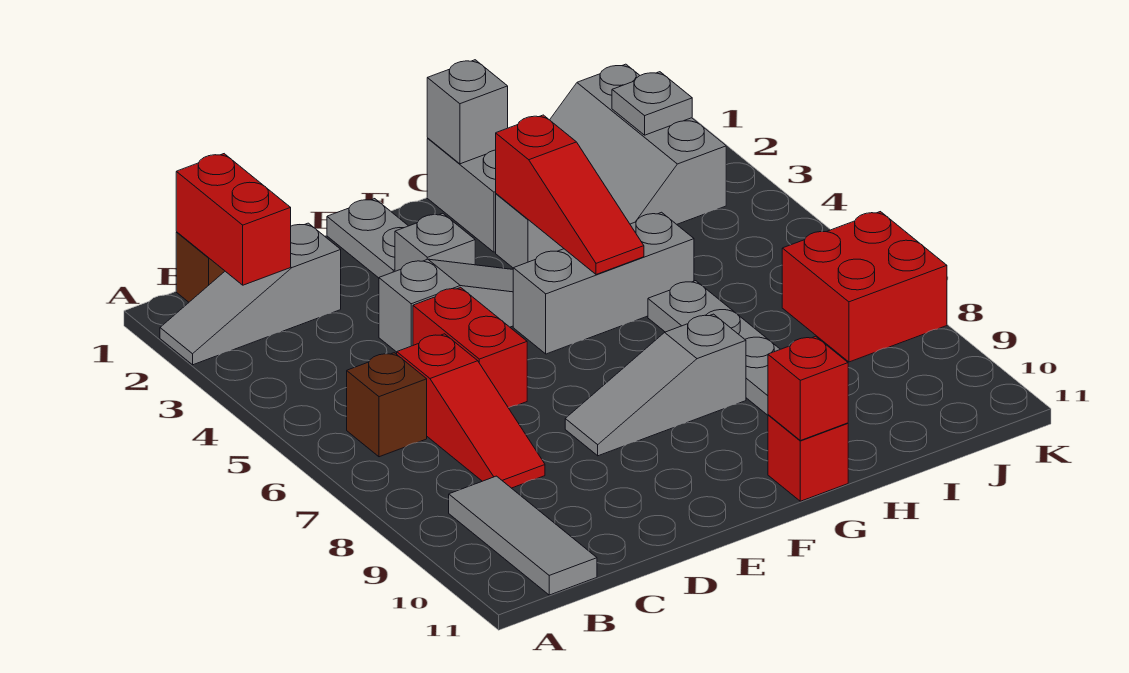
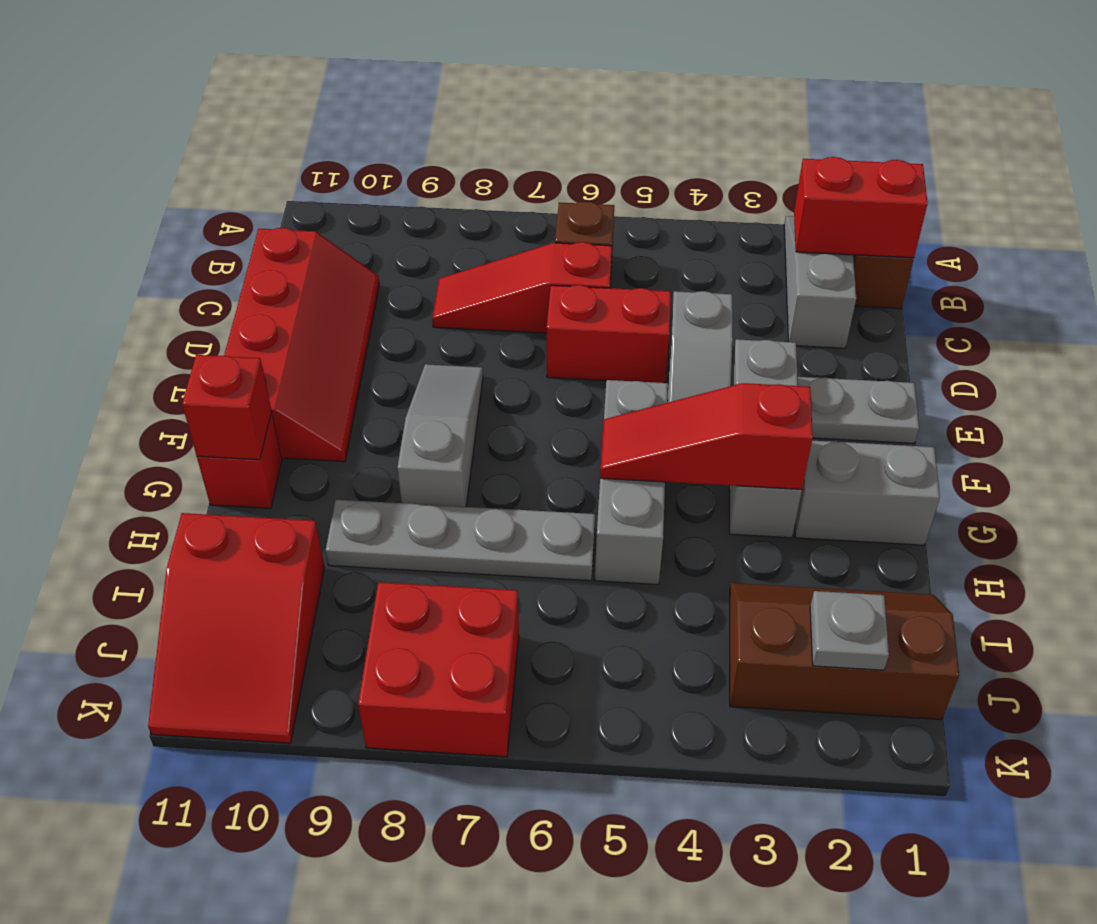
grey 1x3 tile [449,476,597,595] -> none
none -> red 2x4 slope [224,228,379,462]
grey 1x1 brick [427,60,508,164] -> none
grey 2x3 slope [550,64,726,224] -> brown 2x3 slope [730,583,959,720]
none -> red 2x3 slope [148,513,325,743]

